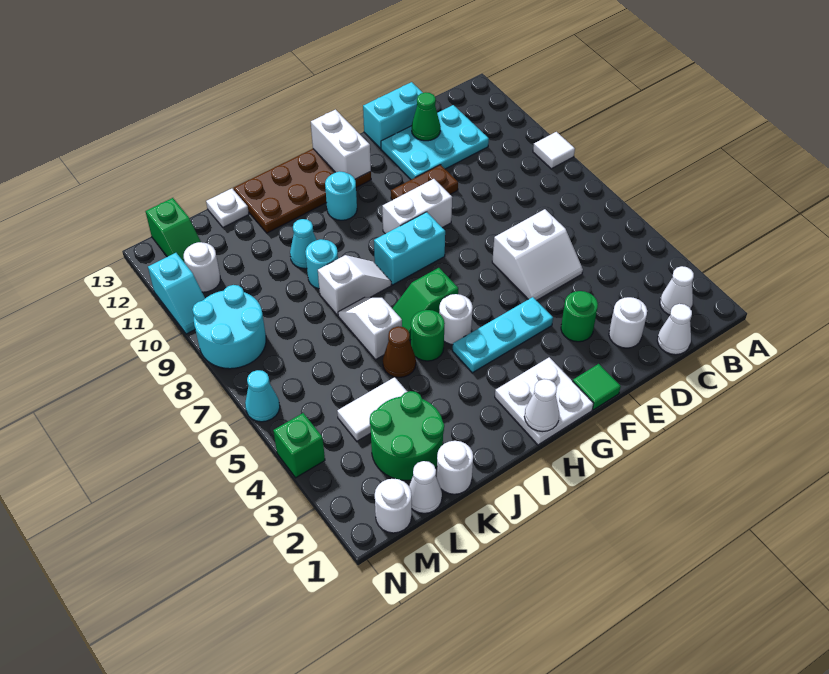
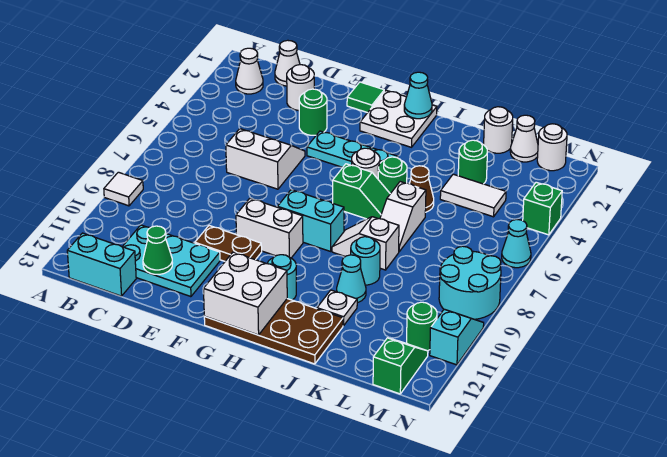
cyan 1x2 brick [363,82,423,148] -> cyan 1x2 brick moved to [67,233,136,296]
white 1x2 brick [311,110,371,179] -> white 2x2 brick [203,252,287,335]
white 1x1 cone [524,379,559,432] -> cyan 1x1 cone [404,72,432,119]
green 2x2 round brick [370,391,444,481] -> green 1x1 round brick [458,140,487,184]
white 1x1 plate [206,189,249,227] -> white 1x1 plate moved to [317,290,357,326]
white 1x1 round brick [184,242,220,292] -> green 1x1 round brick [407,302,437,351]

